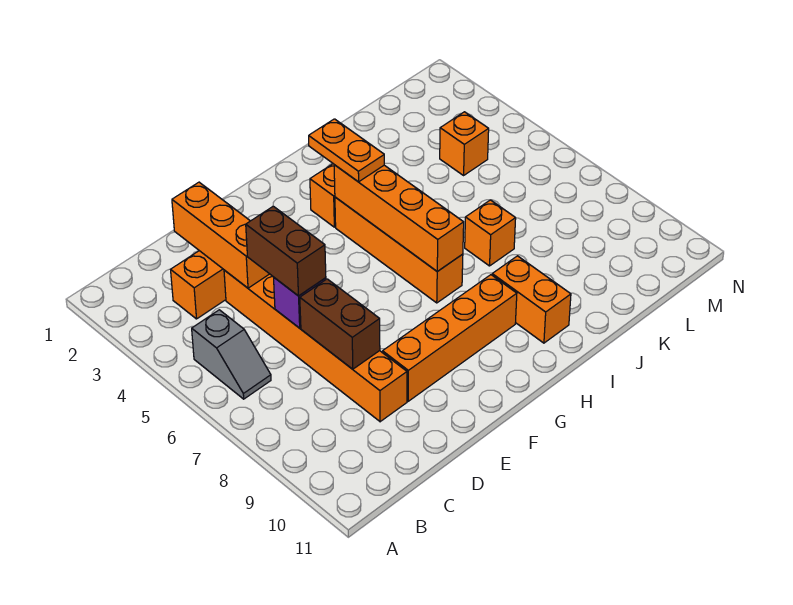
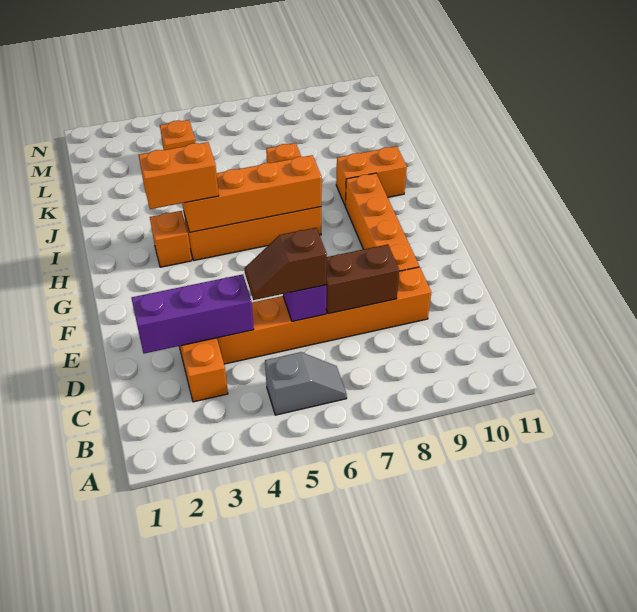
orange 1x3 brick [172,182,269,288] -> purple 1x3 brick [131,274,254,354]
brown 1x2 brick [246,206,326,296] -> brown 1x2 slope [244,228,327,300]
orange 1x2 plate [309,119,384,182] -> orange 1x2 brick [139,142,219,209]

